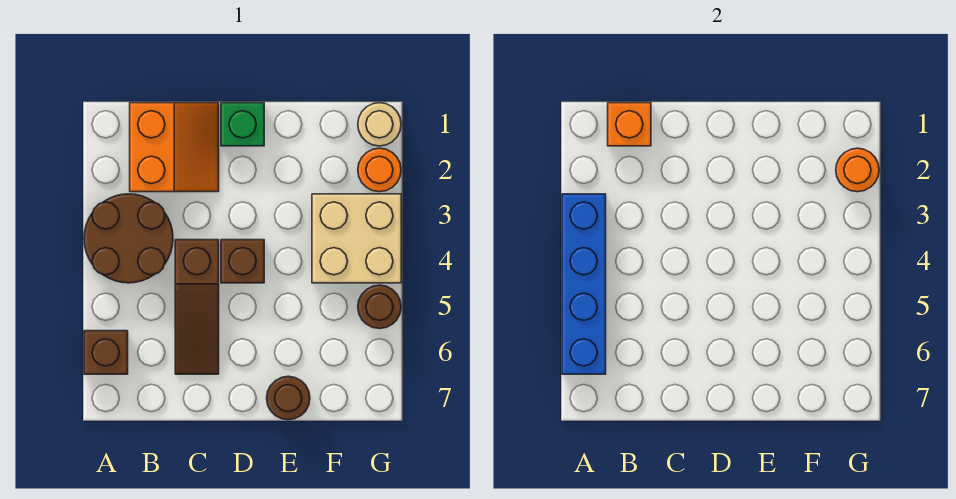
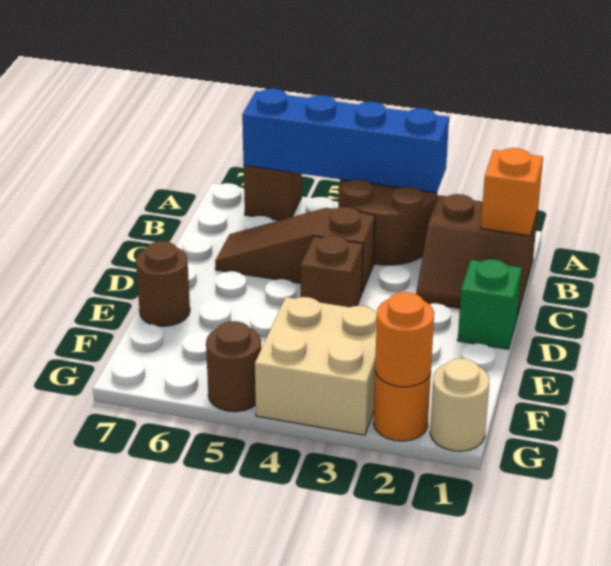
orange 2x2 slope [130,103,219,192] -> brown 2x2 slope [416,194,538,316]

